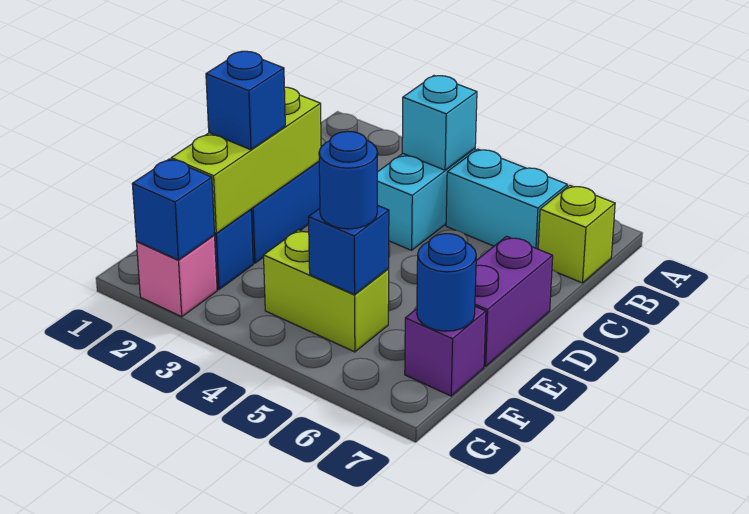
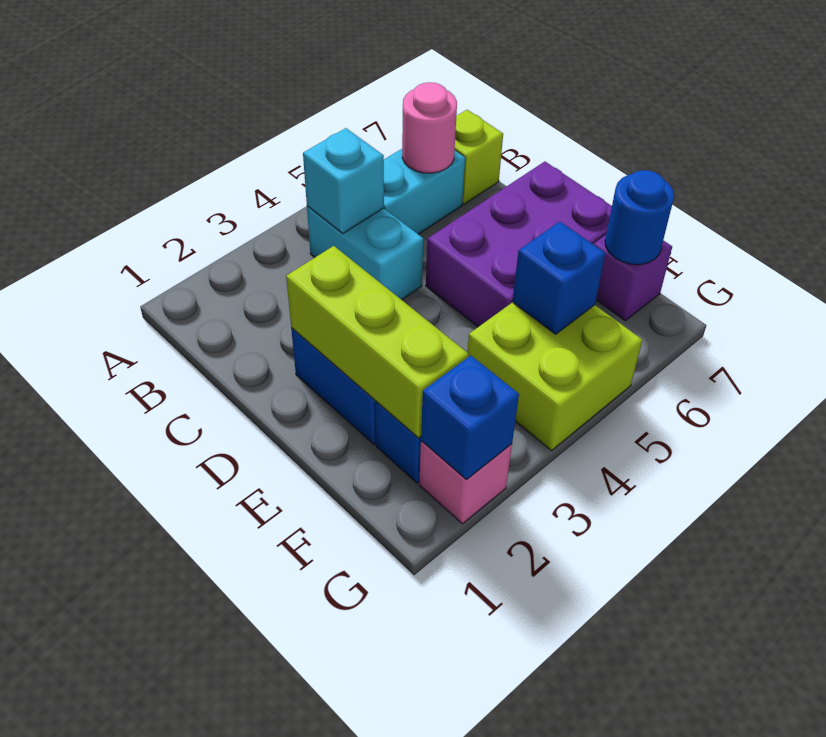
none -> pink 1x1 round brick [402,82,457,173]
purple 1x2 brick [475,236,553,366] -> purple 2x3 brick [426,162,612,327]
blue 1x1 brick [206,51,285,150] -> none
lime 1x2 brick [264,230,389,352] -> lime 2x2 brick [467,302,642,451]
blue 1x1 round brick [319,131,378,229] -> none

